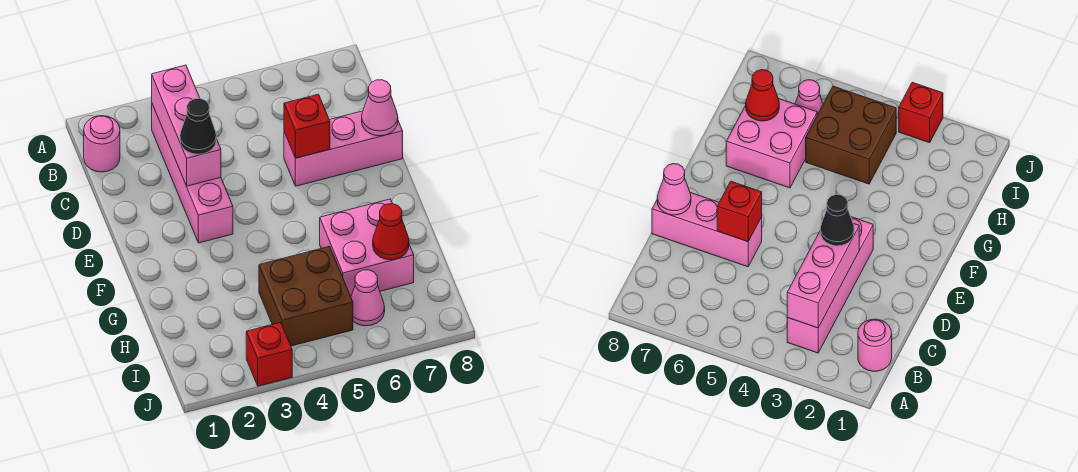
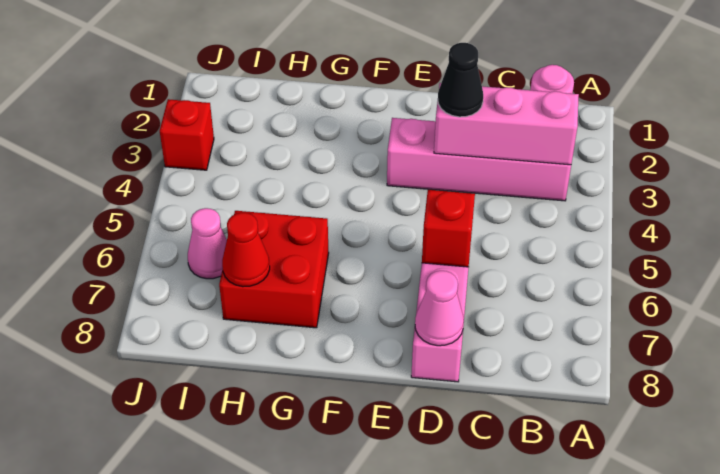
pink 2x2 brick [320,199,414,296] -> red 2x2 brick [219,211,329,328]
brown 2x2 brick [259,246,353,346] -> none

